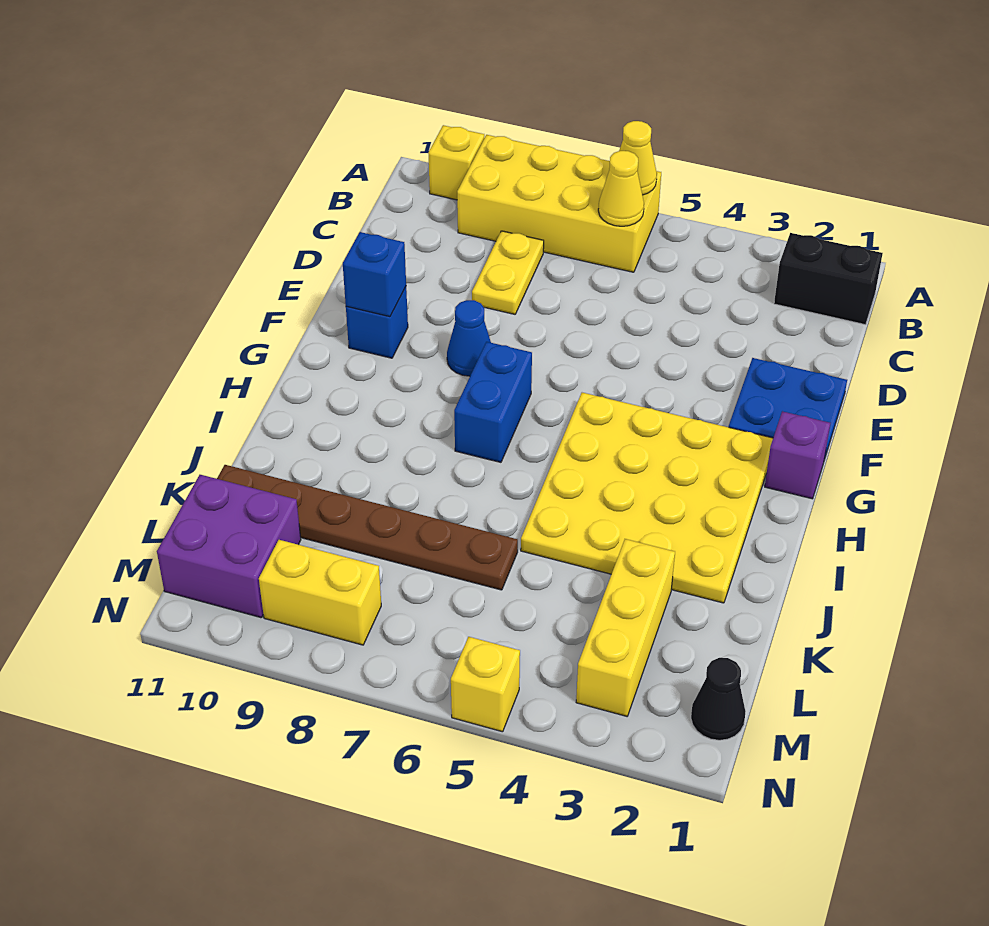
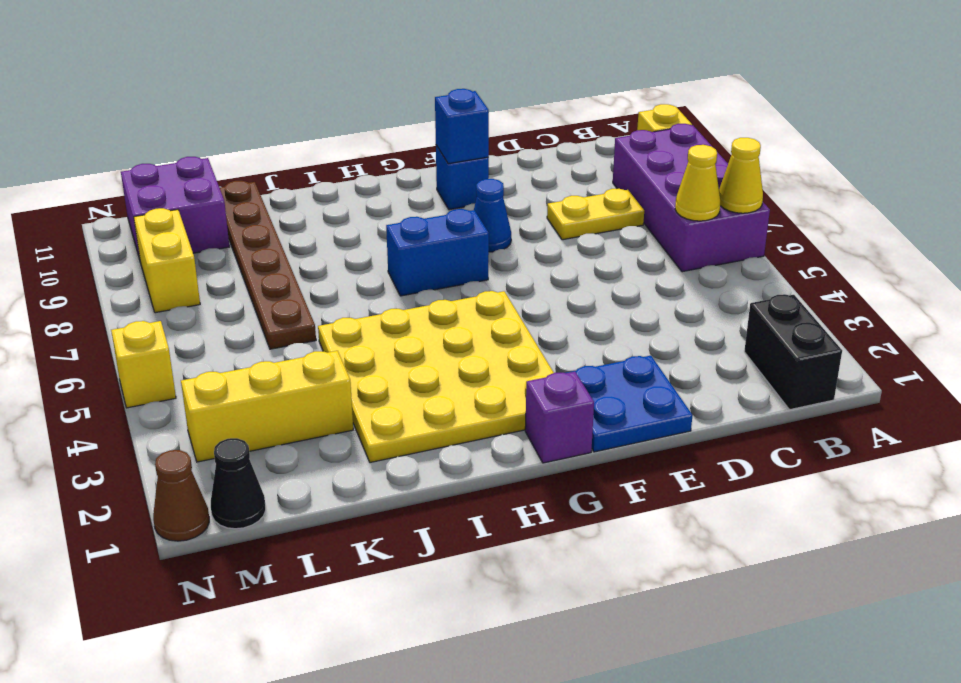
yellow 2x4 brick [457,135,661,272] -> purple 2x4 brick [613,124,770,272]
none -> brown 1x1 cone [153,450,209,541]

